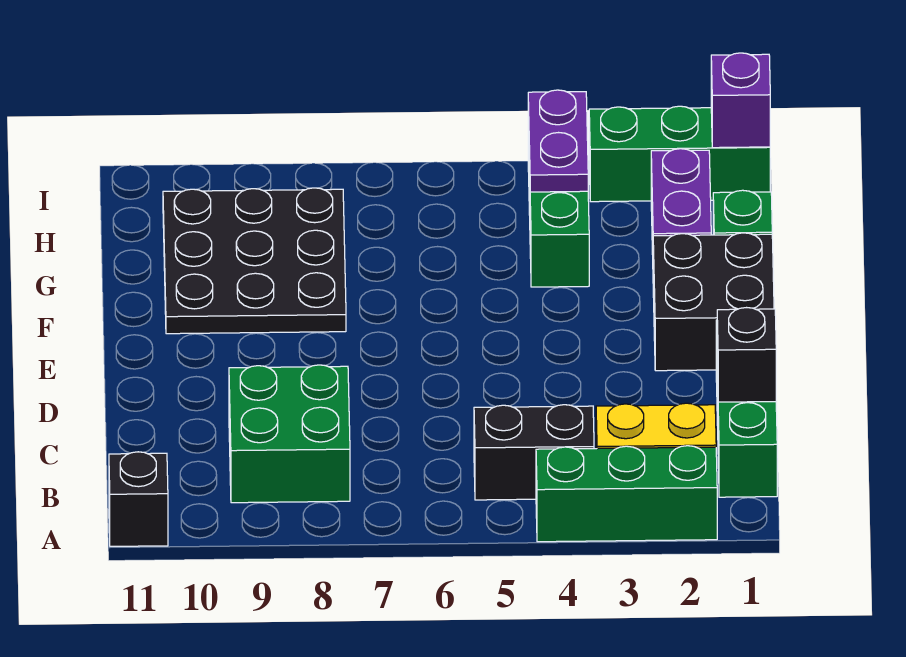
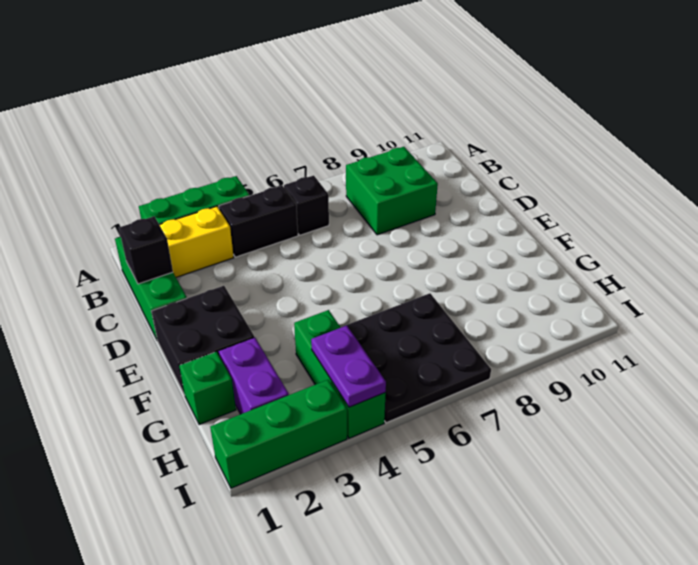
black 1x1 brick [109,452,168,546] -> black 1x1 brick moved to [284,175,329,235]
black 3x3 plate [163,188,346,334] -> black 3x3 plate moved to [342,293,491,423]
purple 1x1 brick [711,53,770,148] -> none

